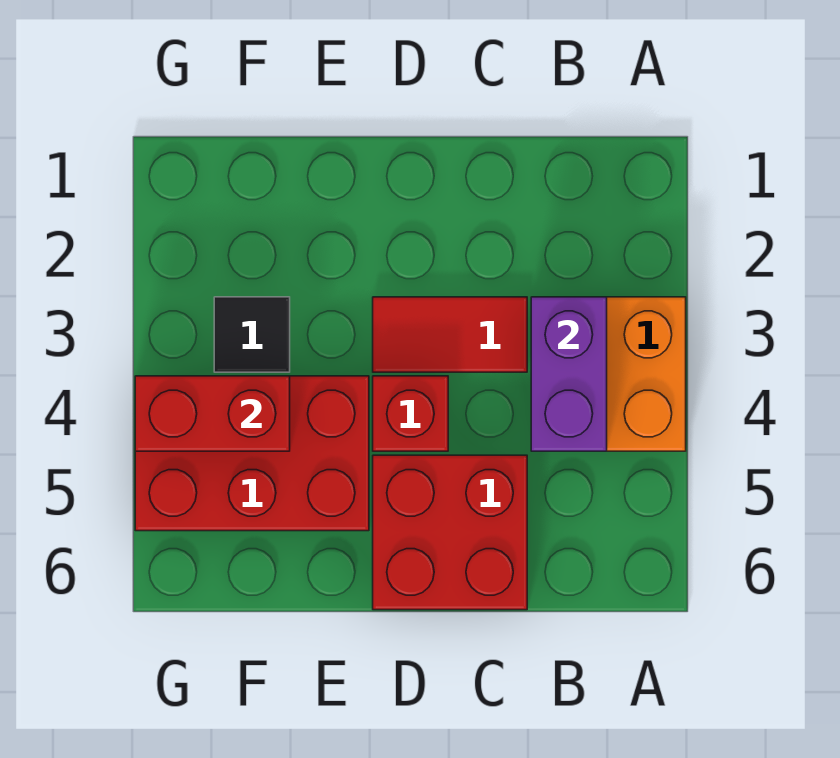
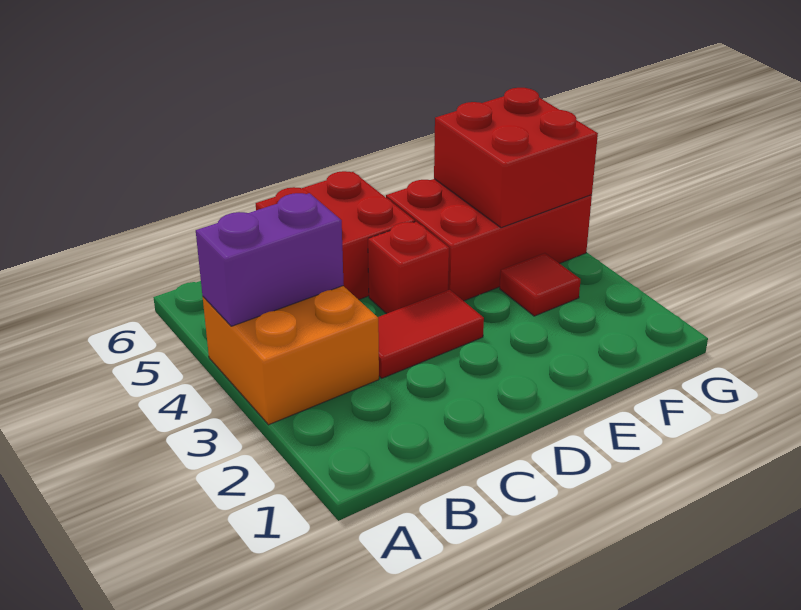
purple 1x2 brick [531,297,607,451] -> purple 1x2 brick turned to [196,193,344,326]
black 1x1 tile [214,297,290,372] -> red 1x1 tile [500,253,581,316]
red 1x2 brick [135,376,290,451] -> red 2x2 brick [434,88,598,228]

